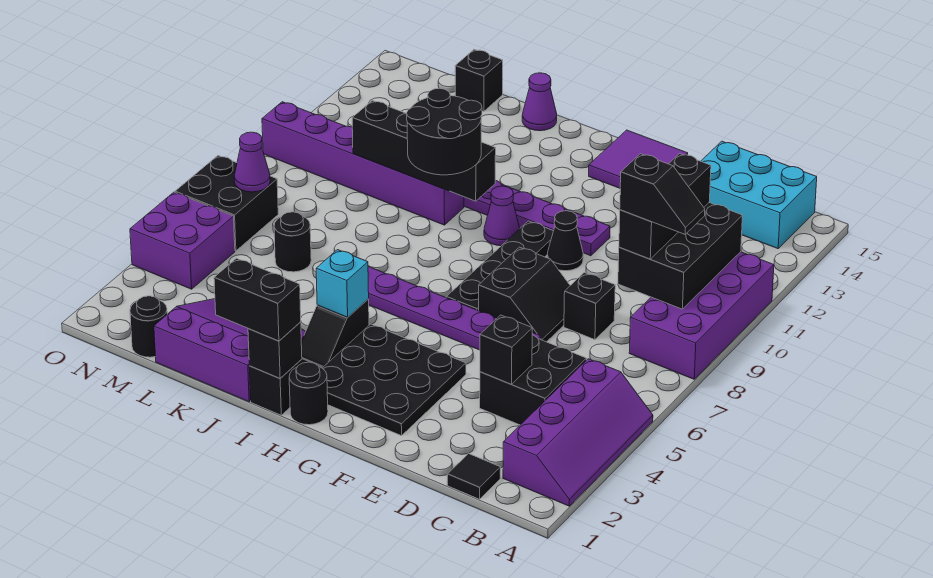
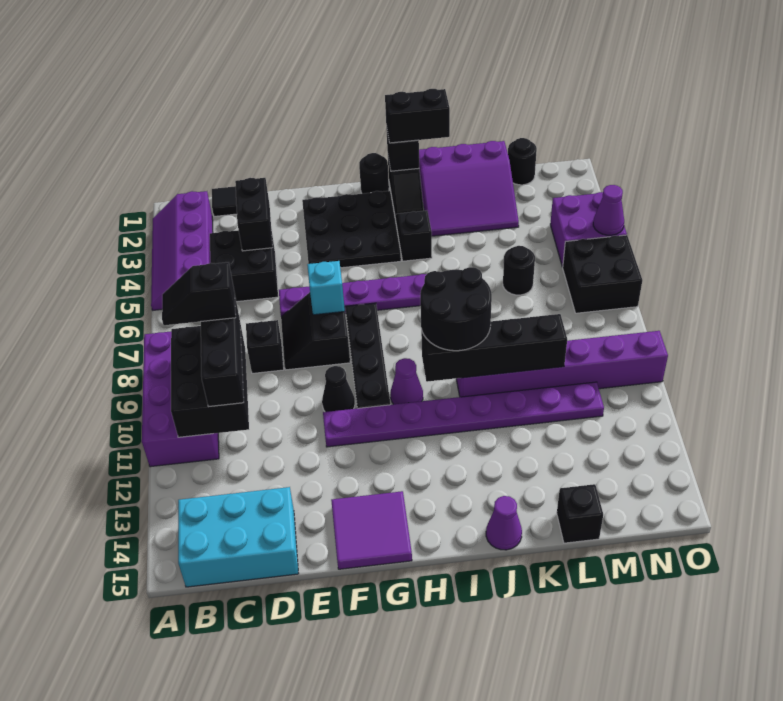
black 1x1 brick [480,315,532,384] -> black 1x2 brick [235,178,273,251]
cyan 1x1 brick [316,250,369,317] -> cyan 1x1 brick moved to [307,261,345,315]
purple 1x1 cone [234,132,270,192] -> purple 1x1 cone moved to [593,185,624,235]

